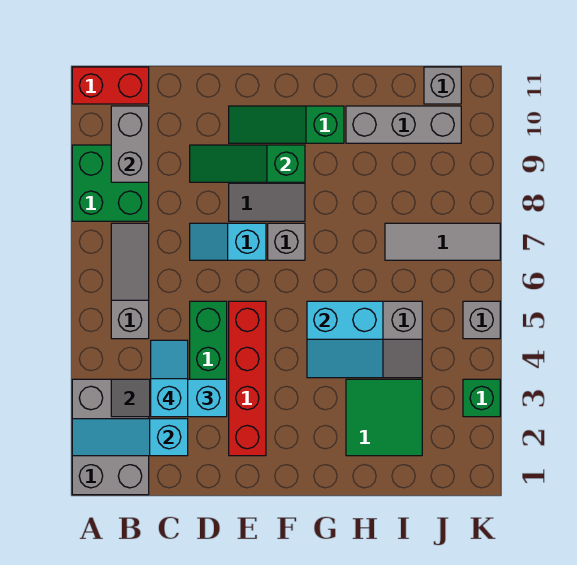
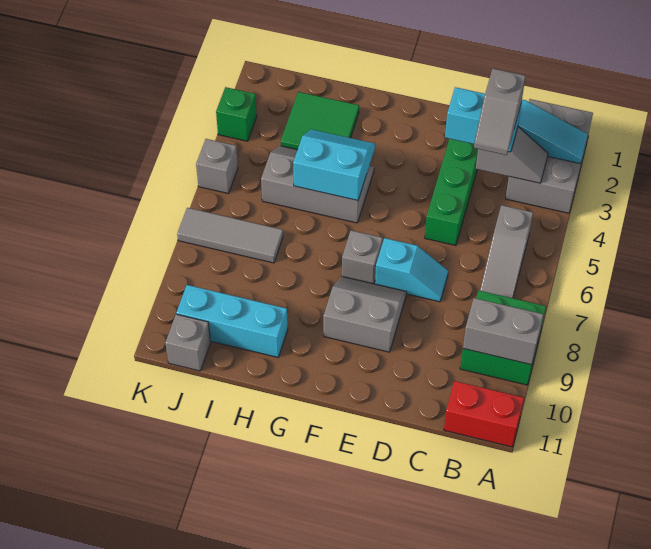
grey 1x2 brick [111,106,149,182] -> grey 1x2 brick turned to [463,298,543,365]
cyan 1x2 slope [151,340,188,417] -> grey 1x2 slope [474,69,525,155]
green 1x3 slope [190,145,305,182] -> none
red 1x4 brick [229,301,266,456] -> none
green 1x3 slope [229,106,344,143] -> none
grey 1x3 brick [346,106,461,143] -> cyan 1x3 brick [176,285,288,357]

